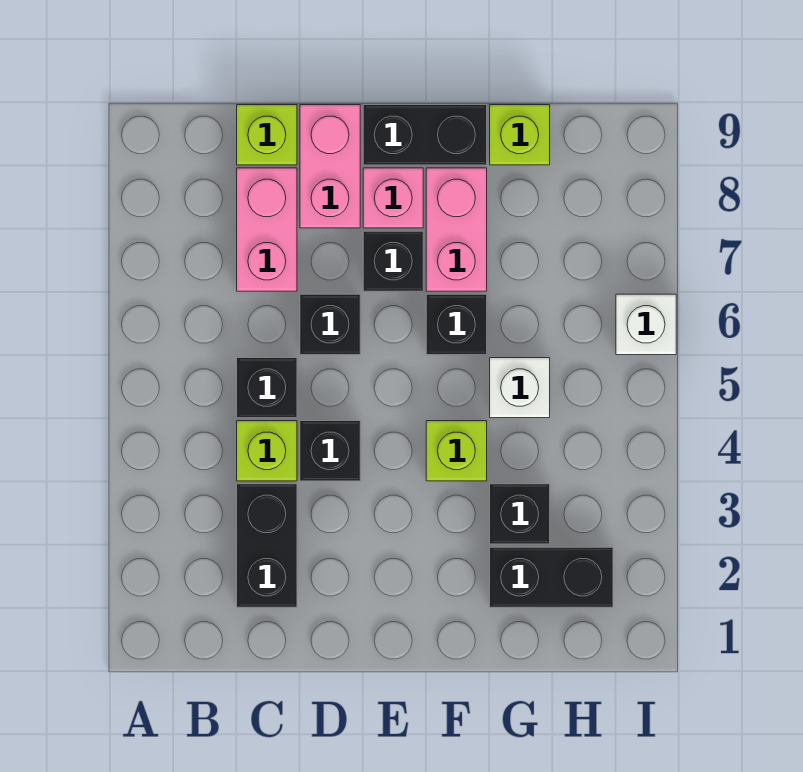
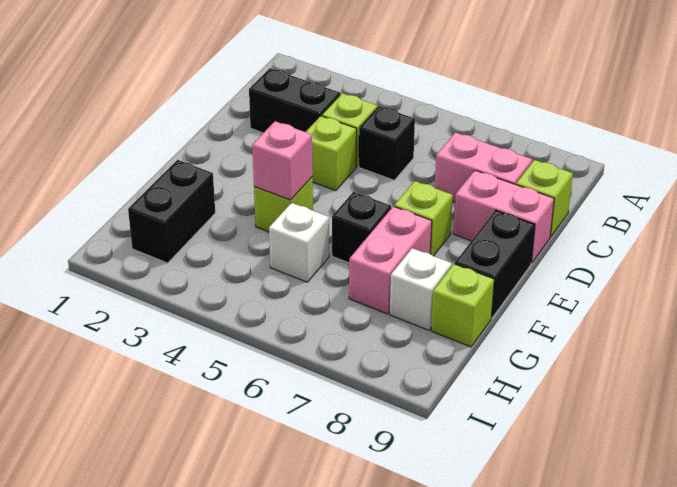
black 1x1 brick [300,421,360,481] -> lime 1x1 brick [306,116,356,191]
black 1x1 brick [300,294,360,355] -> none
black 1x1 brick [363,231,423,291] -> lime 1x1 brick [394,181,453,256]
pink 1x1 brick [363,168,423,228] -> pink 1x1 brick moved to [252,121,313,200]
pink 1x2 brick [426,168,487,291] -> pink 1x2 brick turned to [349,206,432,314]
black 1x1 brick [490,484,550,544] -> none
white 1x1 brick [616,294,676,355] -> white 1x1 brick moved to [390,248,452,330]

